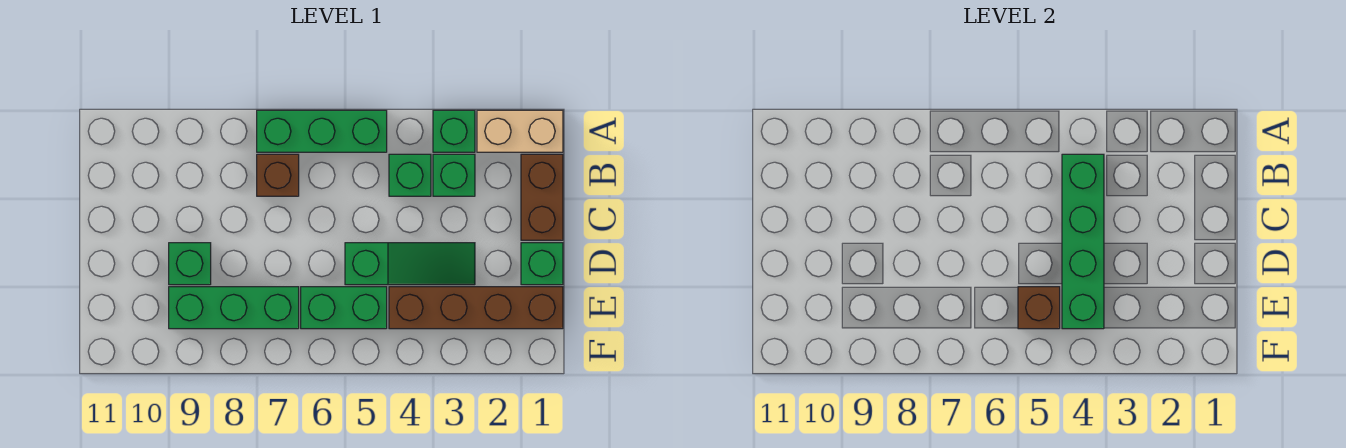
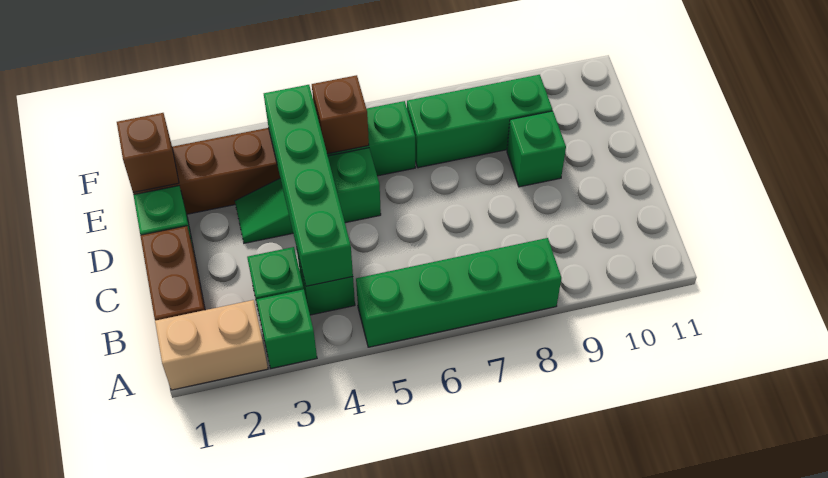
green 1x3 brick [257,110,387,152] -> green 1x4 brick [356,238,561,347]
brown 1x1 brick [257,154,299,196] -> brown 1x1 brick moved to [117,113,179,192]

